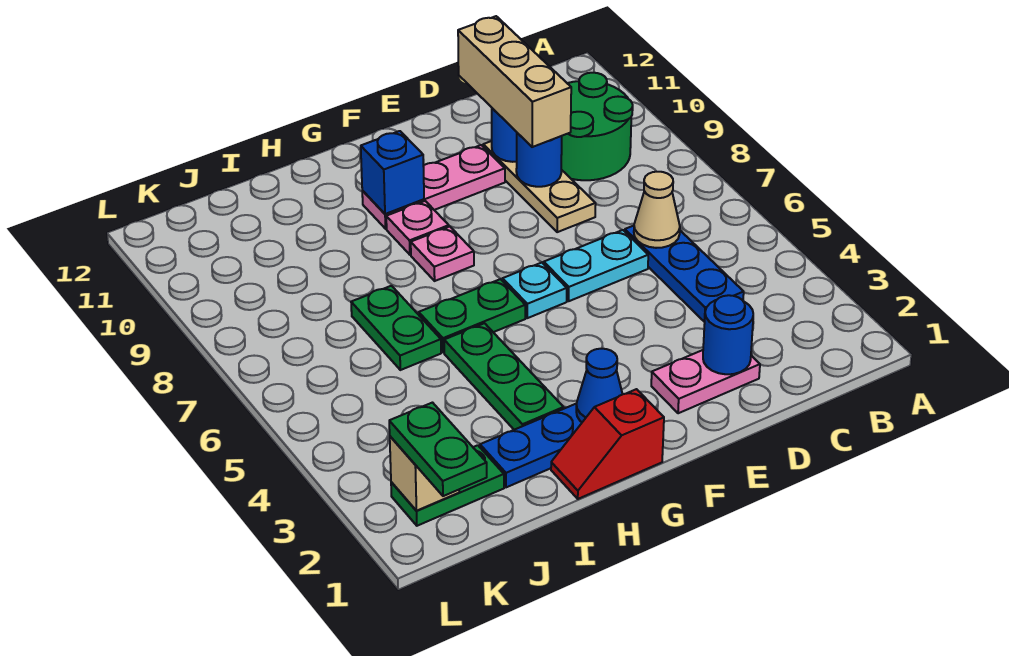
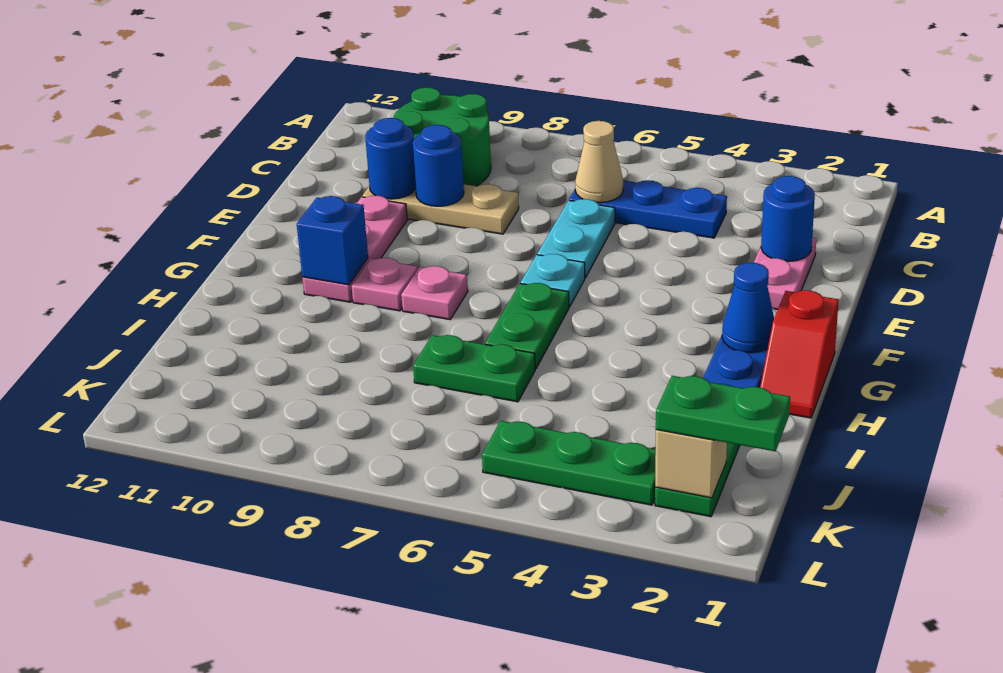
tan 1x3 brick [458,16,571,147] -> none
green 1x3 plate [444,323,564,430] -> green 1x3 plate moved to [482,421,656,505]

